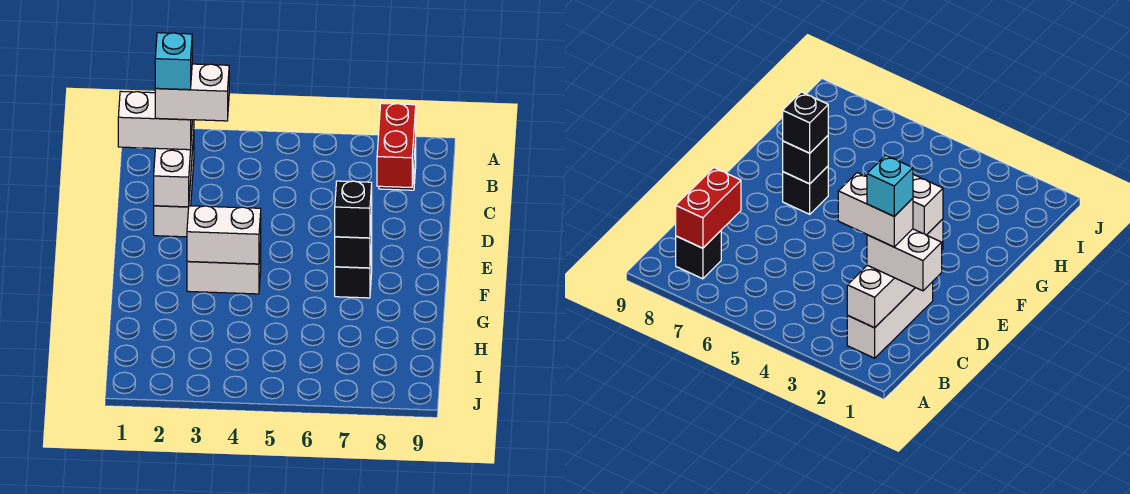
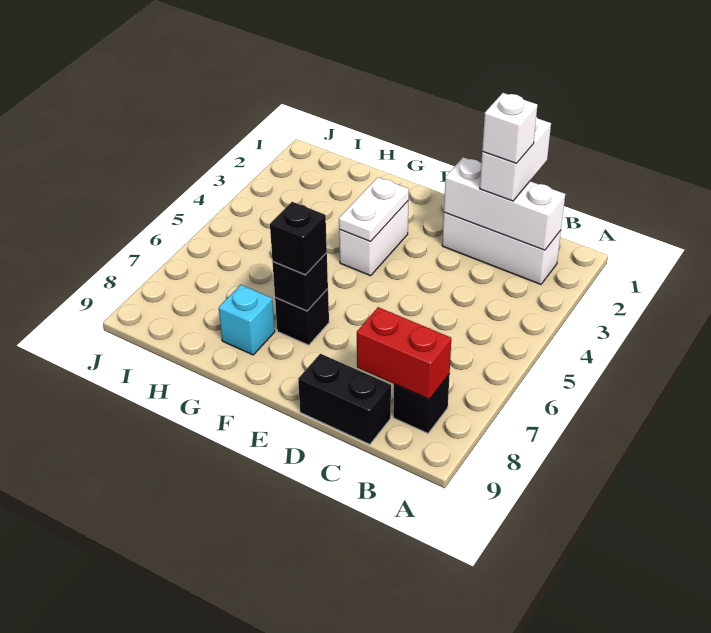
white 1x2 brick [155,64,229,121] -> white 1x1 brick [482,93,537,163]
cyan 1x1 brick [155,33,192,90] -> cyan 1x1 brick moved to [219,285,275,355]
none -> black 1x2 brick [298,354,391,445]
white 1x2 brick [187,206,261,264] -> white 1x2 plate [339,177,409,242]

